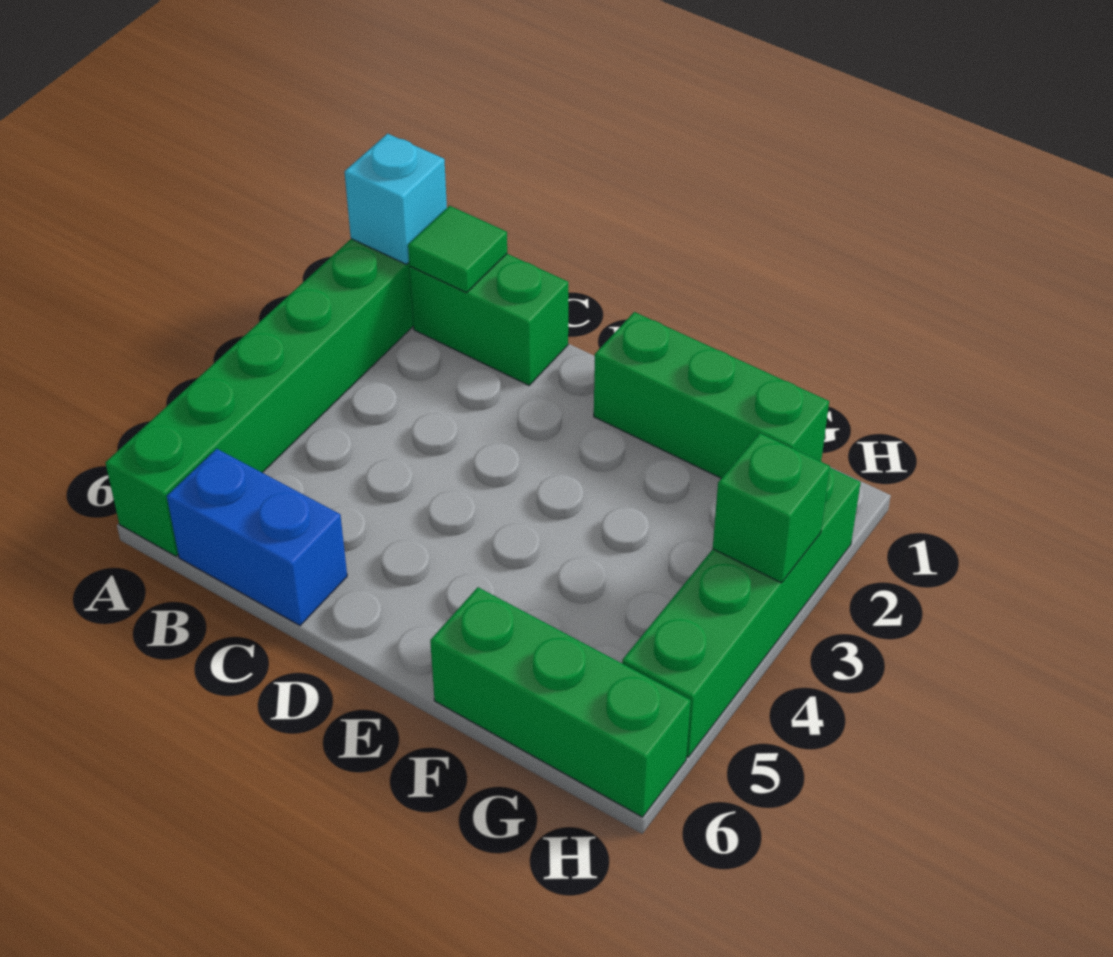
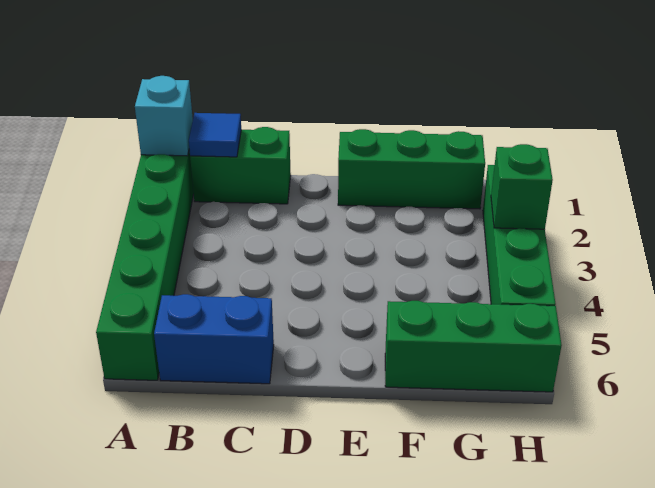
green 1x1 tile [408,206,507,293] -> blue 1x1 tile [189,113,241,157]

